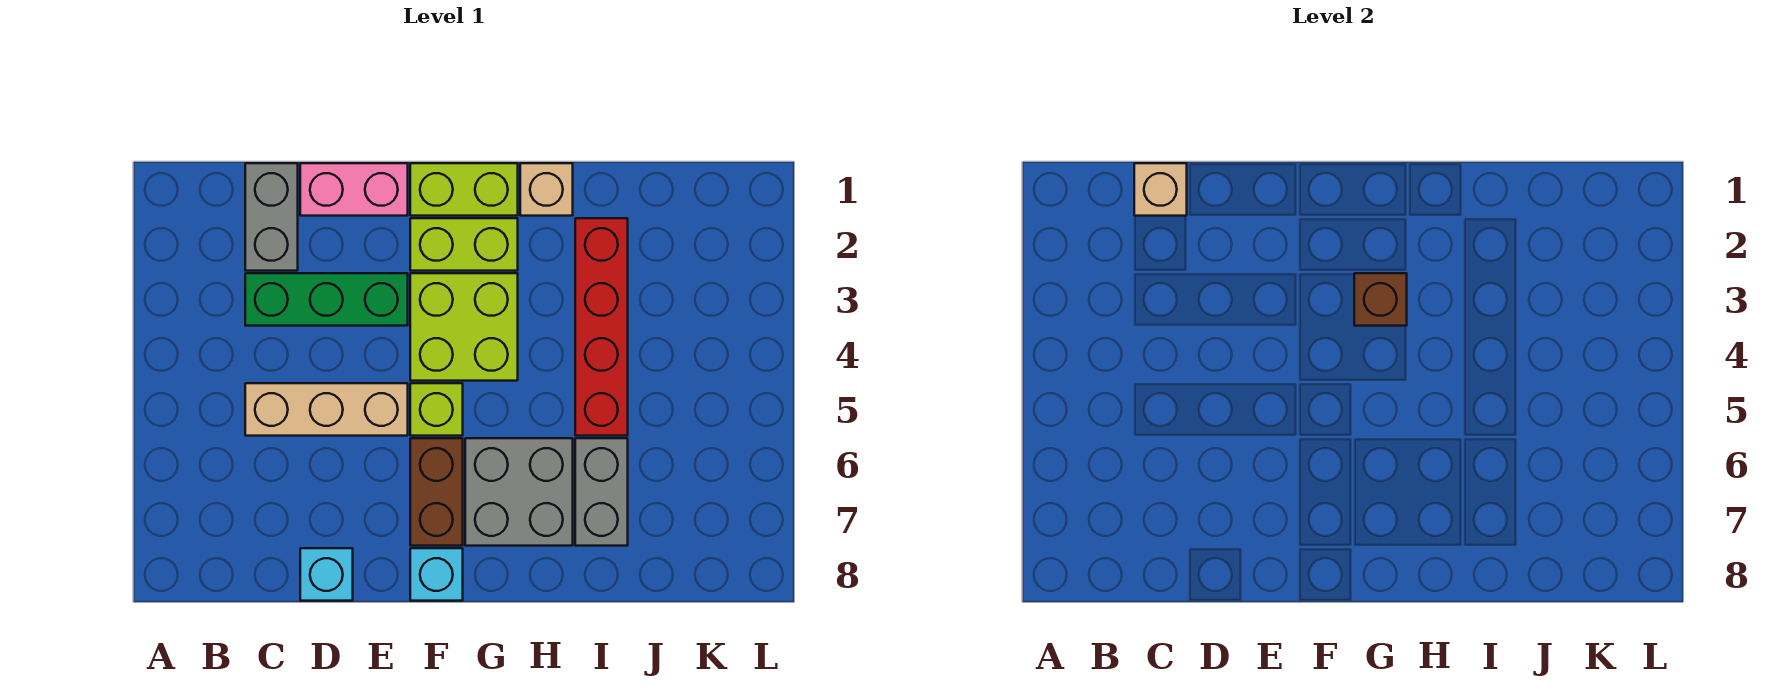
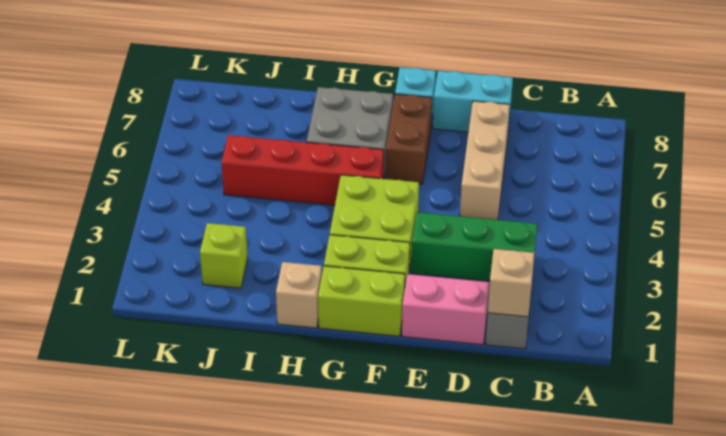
tan 1x3 brick [245,383,408,436] -> tan 1x3 brick turned to [460,101,510,220]
cyan 1x1 brick [300,548,353,601] -> cyan 1x2 brick [433,71,513,132]
lime 1x1 brick [410,383,463,436] -> lime 1x1 brick moved to [200,223,248,288]
brown 1x1 brick [1354,273,1407,326] -> none
red 1x4 brick [575,218,628,436] -> red 1x4 brick turned to [221,135,384,205]
grey 1x2 brick [575,438,628,546] -> none

